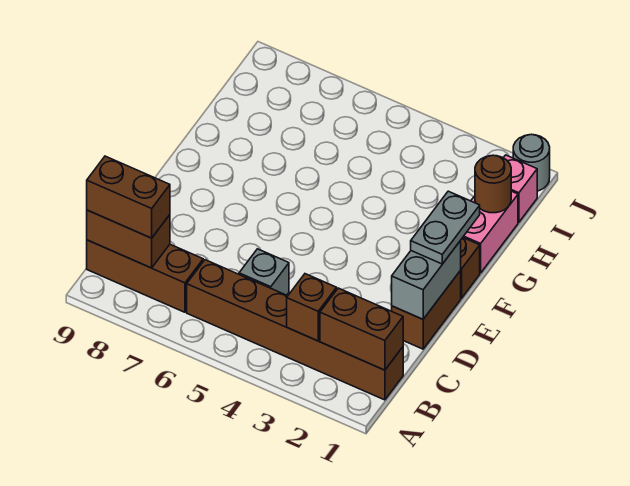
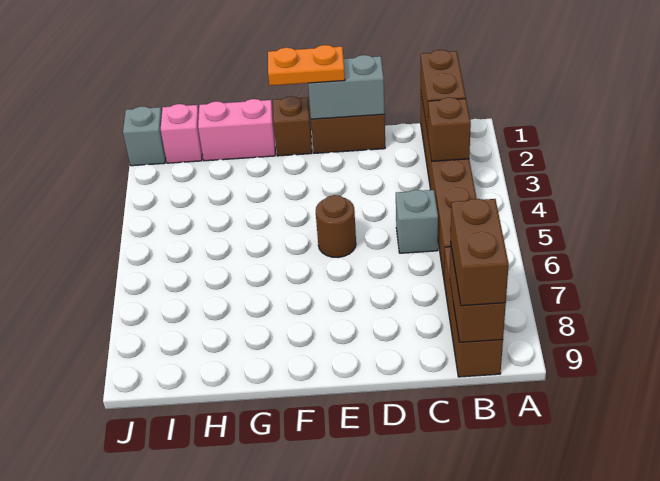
grey 1x2 plate [411,191,480,264] -> orange 1x2 plate [268,45,345,86]
brown 1x1 round brick [475,155,511,213] -> brown 1x1 round brick moved to [316,195,356,257]
grey 1x1 round brick [513,134,550,191] -> grey 1x1 brick [123,106,166,166]

